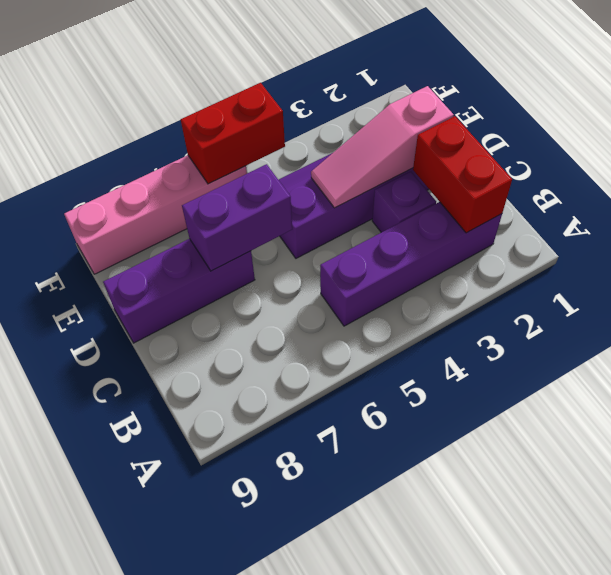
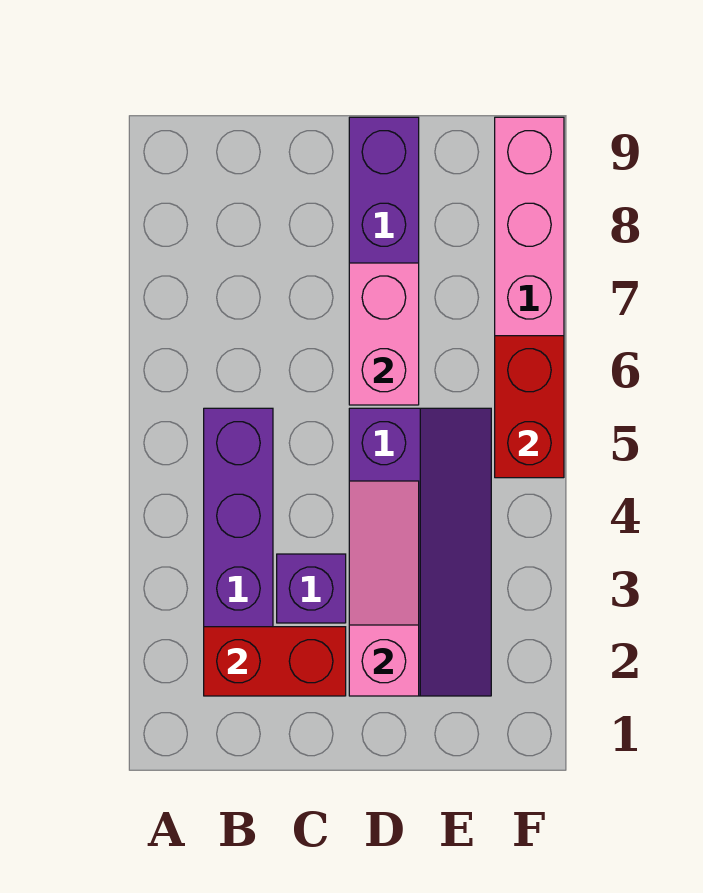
purple 1x2 brick [182,164,292,271] -> pink 1x2 brick [349,263,419,405]

